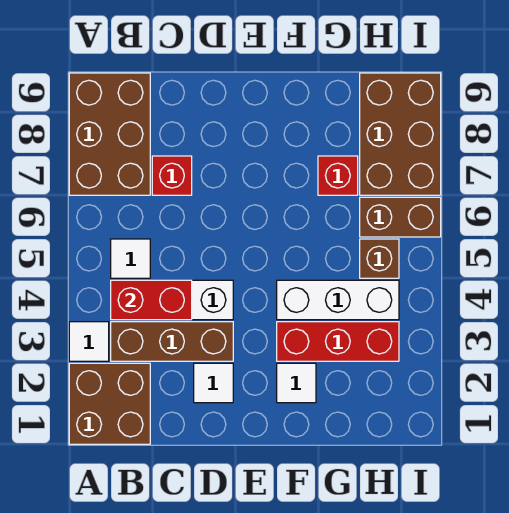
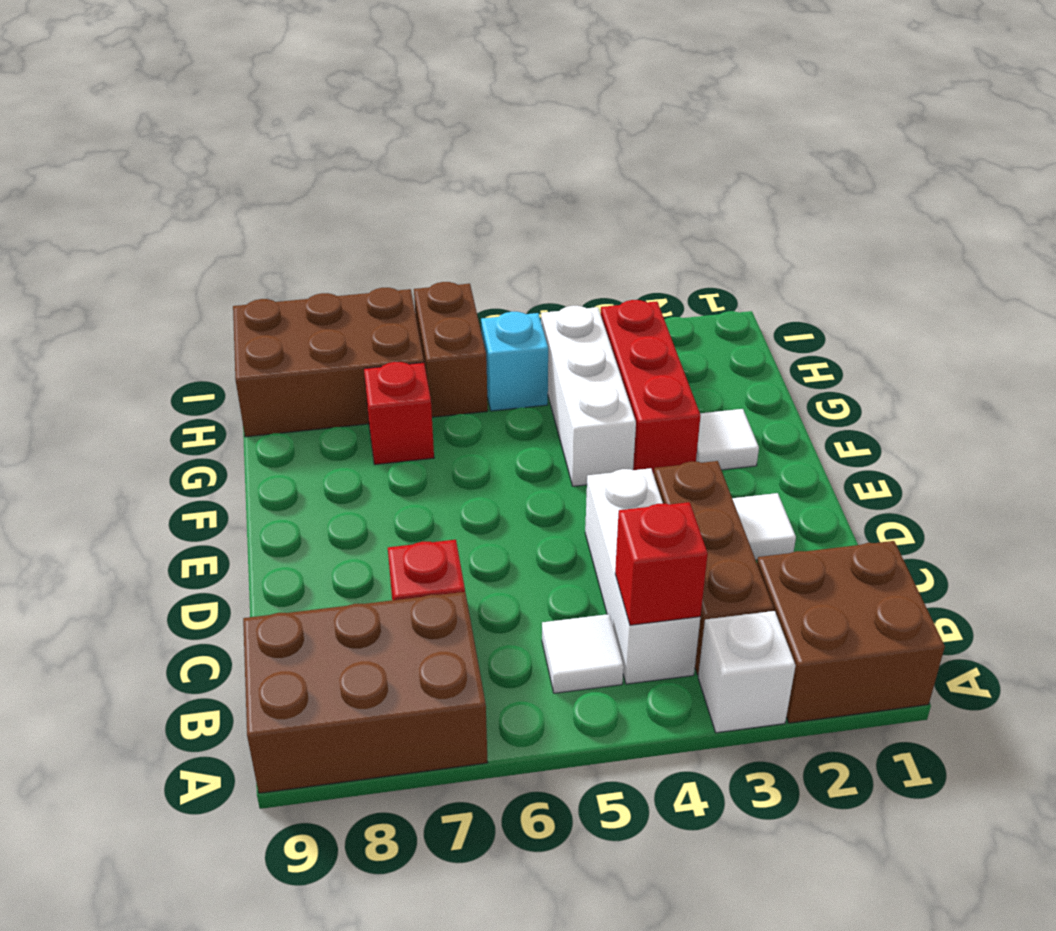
white 1x1 tile [69,322,109,361] -> white 1x1 brick [698,611,796,733]
red 1x2 brick [111,280,192,320] -> red 1x1 brick [615,502,708,625]
brown 1x1 brick [360,239,399,278] -> cyan 1x1 brick [481,312,548,411]

